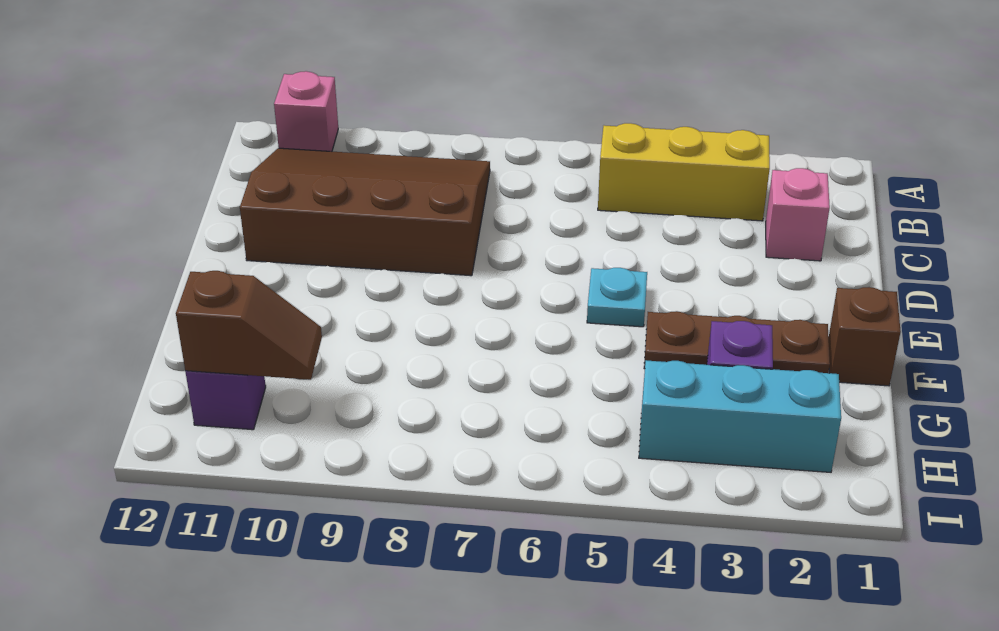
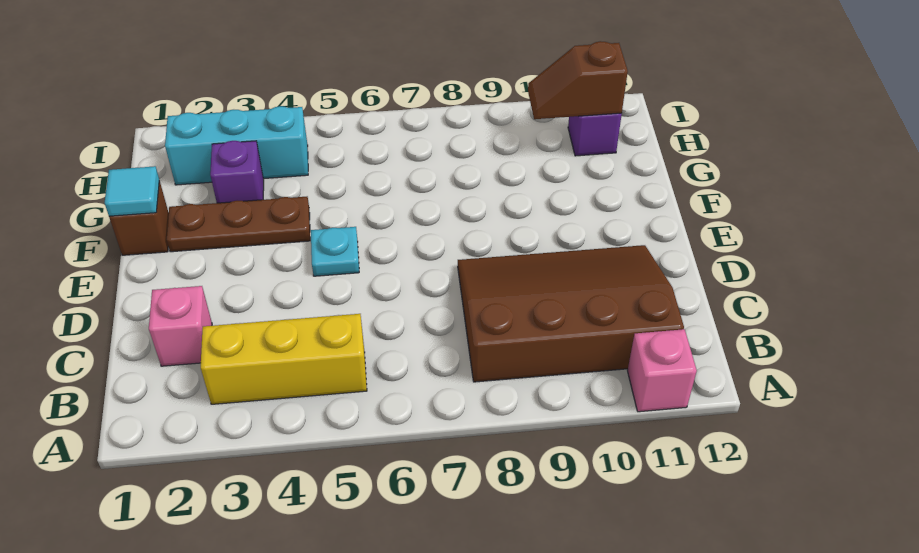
brown 3x4 slope [240,148,490,276] -> brown 3x4 slope turned to [458,245,684,382]
none -> cyan 1x1 tile [105,166,159,216]

